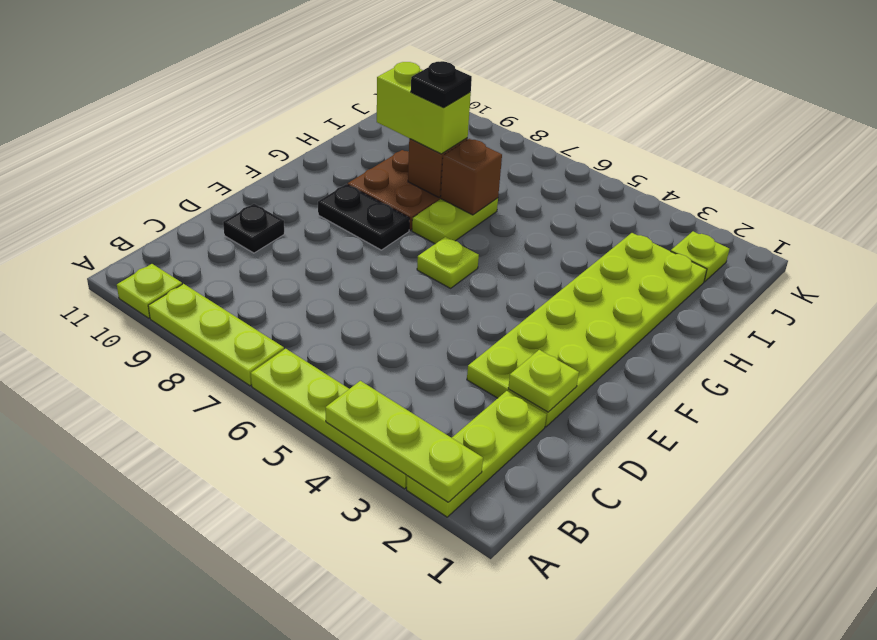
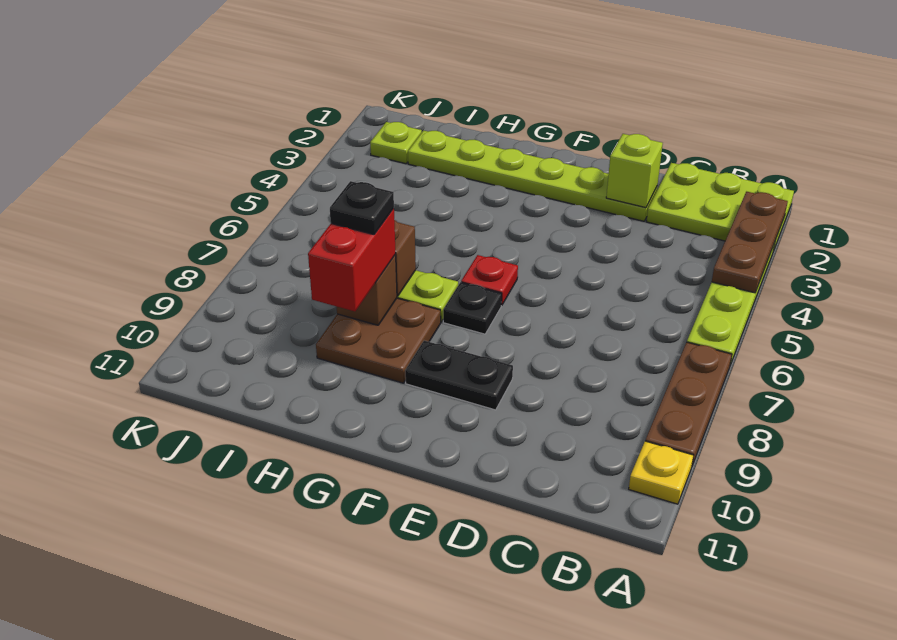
lime 1x3 plate [407,391,547,517] -> lime 2x3 plate [647,163,794,251]
lime 1x3 plate [326,381,483,502] -> brown 1x3 plate [712,192,788,293]
lime 1x3 plate [148,284,284,386] -> brown 1x3 plate [645,342,732,465]
lime 1x1 plate [117,264,182,318] -> yellow 1x1 plate [629,441,694,504]
lime 2x6 plate [467,233,707,427] -> lime 1x6 plate [408,130,657,221]
lime 1x1 plate [508,350,579,412] -> lime 1x1 brick [606,134,663,208]
black 1x1 plate [223,204,284,253] -> black 1x1 plate moved to [443,282,502,334]
lime 1x1 plate [417,237,479,288] -> red 1x1 plate [461,255,518,305]
black 1x2 plate [318,184,410,250] -> black 1x2 plate turned to [405,341,513,410]
lime 1x2 brick [377,62,471,154] -> red 1x2 brick [308,208,396,311]

